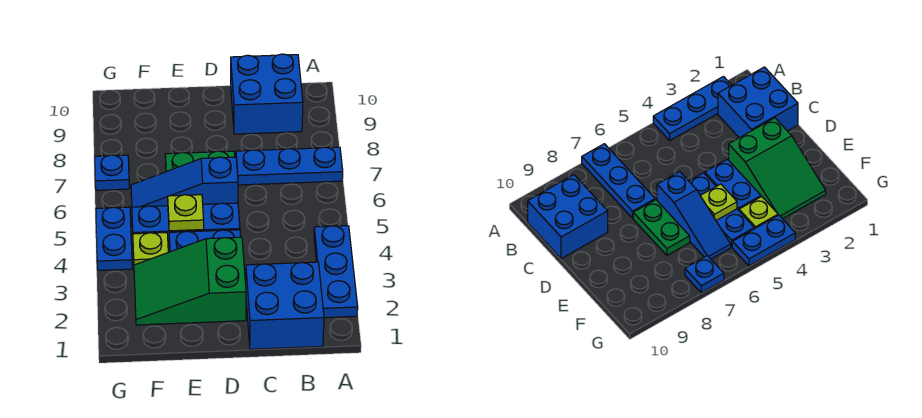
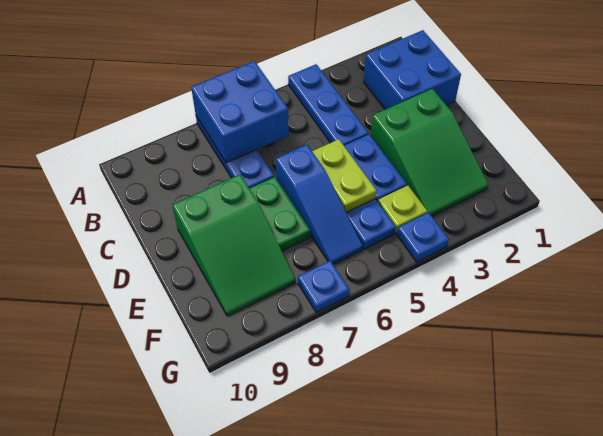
blue 1x3 plate [314,226,358,318] -> blue 1x3 plate turned to [288,64,368,145]
blue 2x2 brick [231,54,303,134] -> blue 2x2 brick moved to [191,61,289,163]
none -> green 2x3 slope [172,175,295,316]
lime 1x1 plate [168,195,204,231] -> lime 1x2 plate [312,139,376,213]
blue 1x2 plate [96,207,132,270] -> blue 1x1 plate [397,213,449,262]

